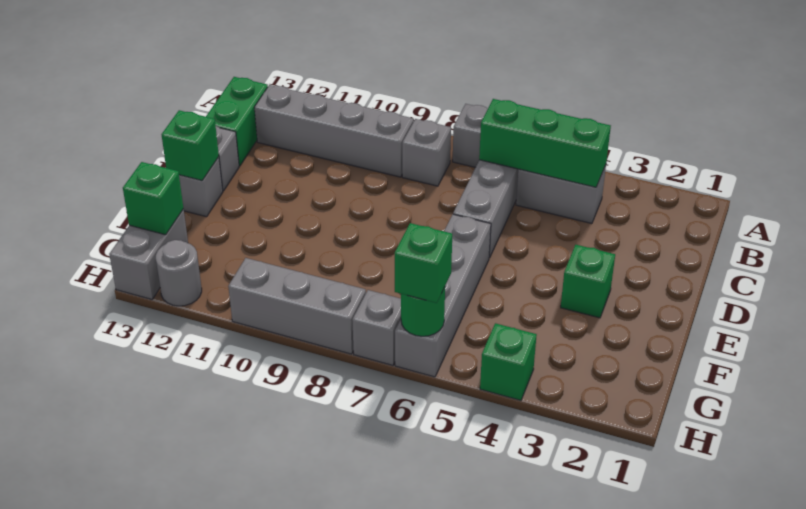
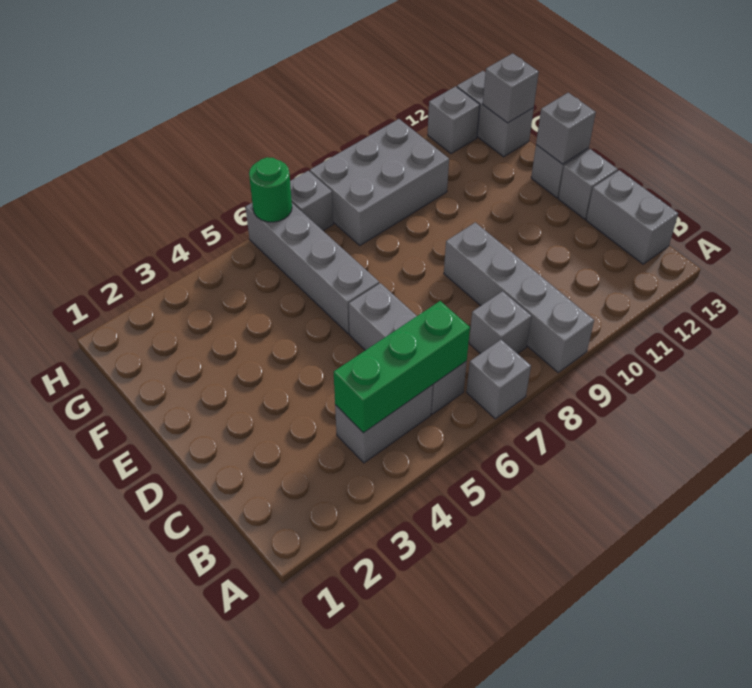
grey 1x4 brick [254,85,414,177] -> grey 1x4 brick turned to [444,223,594,372]
green 1x2 brick [206,77,268,166] -> grey 1x2 brick [586,170,678,264]
green 1x1 brick [561,245,615,318] -> none
green 1x1 brick [161,110,219,181] -> grey 1x1 brick [536,93,596,164]
green 1x1 brick [123,162,183,235] -> grey 1x1 brick [483,53,539,123]
green 1x1 brick [480,323,537,400] -> none
green 1x1 brick [395,223,452,303] -> none
grey 1x3 brick [228,258,366,354] -> grey 2x3 brick [310,119,449,245]
grey 1x1 round brick [156,240,202,306] -> grey 1x1 brick [428,86,480,153]

